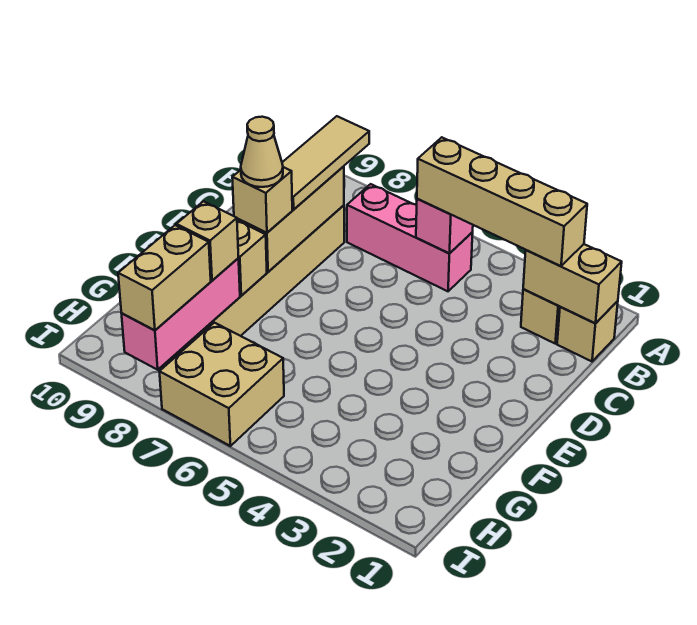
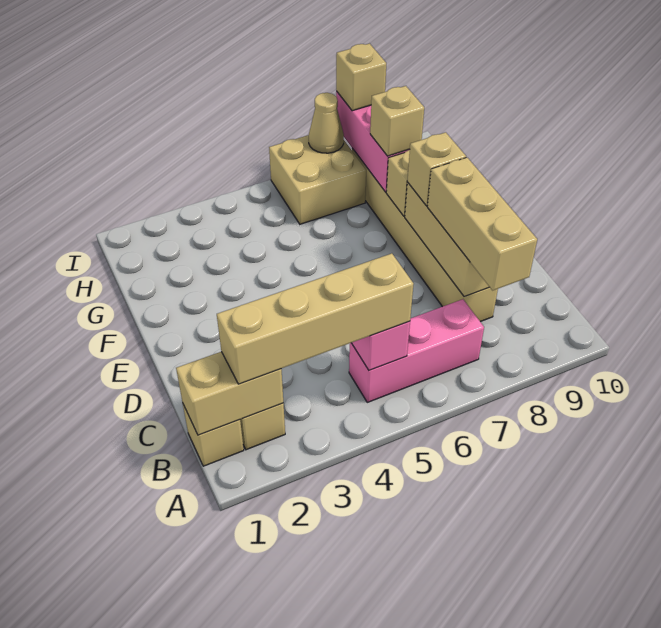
tan 1x3 tile [282,116,369,210] -> tan 1x3 brick [427,158,537,290]
tan 1x1 cone [241,117,283,187] -> tan 1x1 cone moved to [309,93,344,153]
tan 1x2 brick [118,225,211,330] -> tan 1x1 brick [336,44,386,111]

